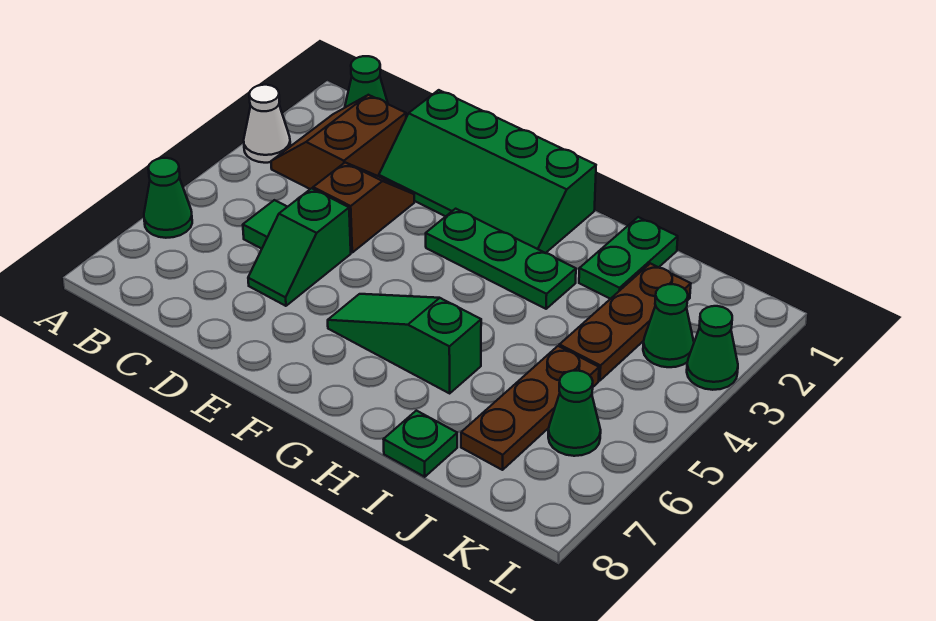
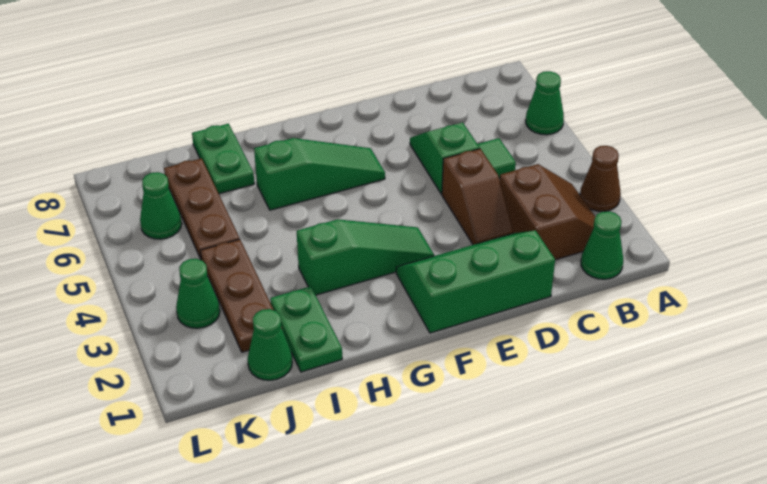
white 1x1 cone [244,85,290,163] -> brown 1x1 cone [580,146,621,211]
green 2x4 slope [379,90,596,253] -> green 2x3 slope [396,231,555,333]
green 1x3 plate [426,209,576,309] -> green 1x3 slope [297,219,434,295]
green 1x1 plate [383,411,457,477] -> green 1x2 plate [192,124,254,194]
green 1x1 cone [687,306,738,390] -> green 1x1 cone moved to [248,309,292,380]

